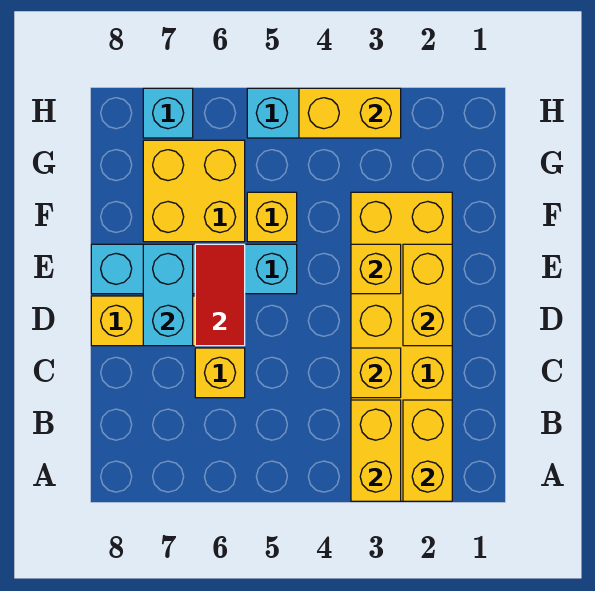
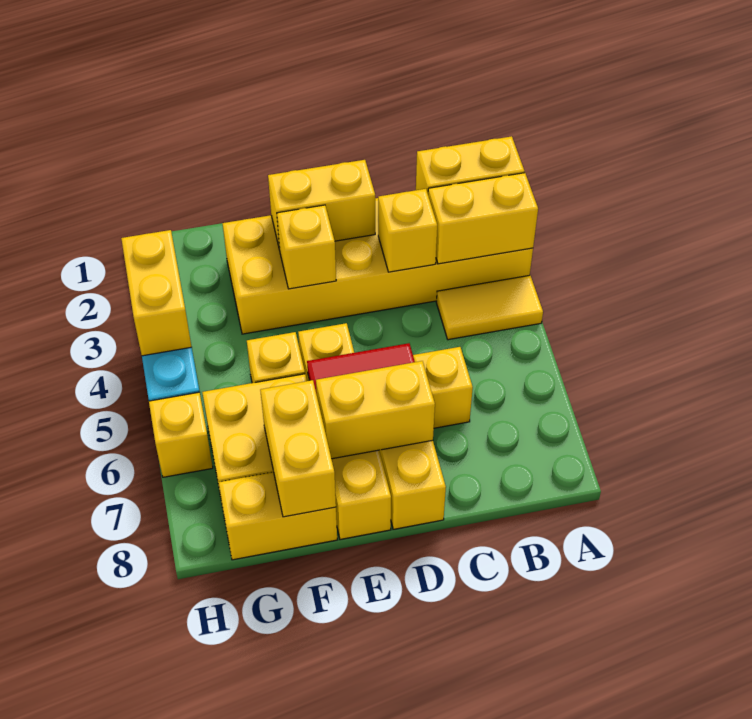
none -> yellow 1x2 tile [436,275,543,340]
cyan 1x2 brick [143,244,193,346] -> yellow 1x2 brick [316,361,435,459]
cyan 1x4 brick [91,244,297,294] -> yellow 1x4 brick [298,323,391,539]
none -> yellow 1x2 brick [260,380,336,517]
none -> yellow 1x2 brick [219,472,337,560]
none -> yellow 1x1 brick [149,392,213,477]
cyan 1x1 brick [143,88,193,138] -> none

